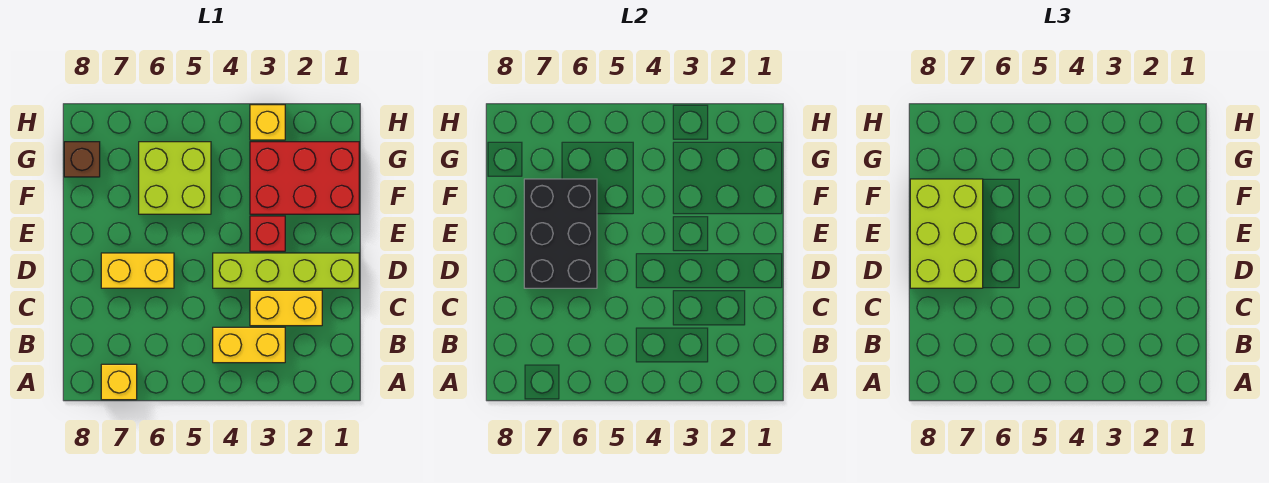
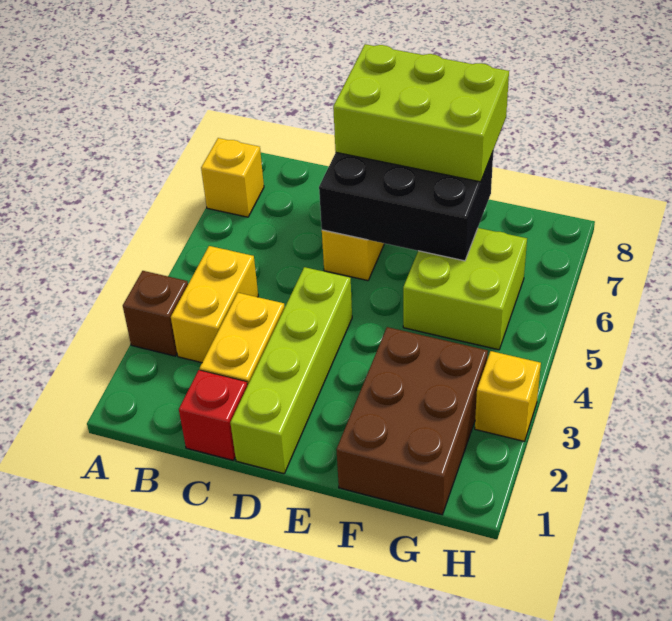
red 1x1 brick [250,216,285,251] -> red 1x1 brick moved to [179,370,247,460]
red 2x3 brick [250,142,359,214] -> brown 2x3 brick [336,327,488,515]
brown 1x1 brick [64,142,100,177] -> brown 1x1 brick moved to [123,271,188,356]

